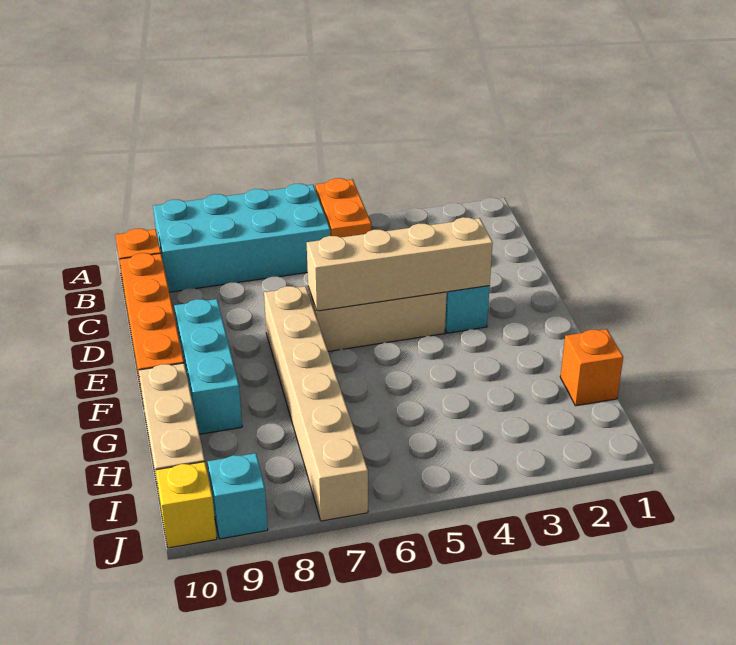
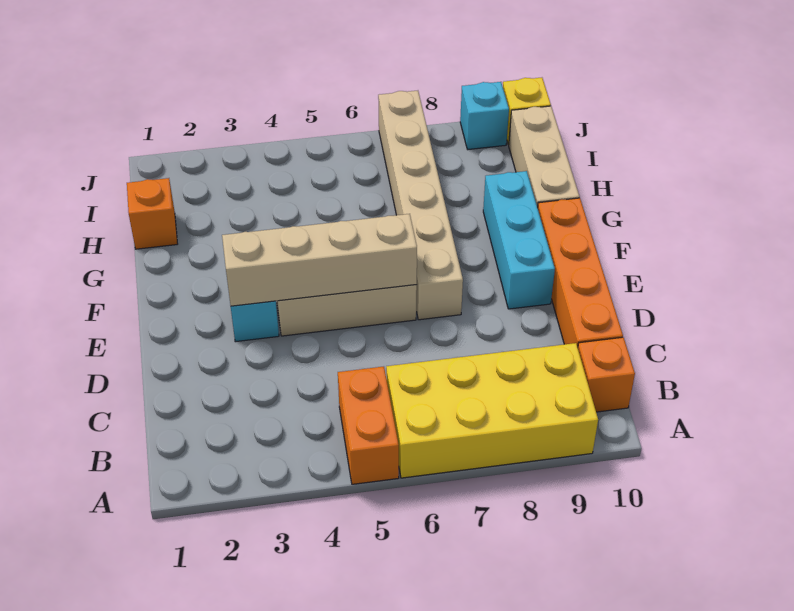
cyan 2x4 brick [153,184,330,292] -> yellow 2x4 brick [386,343,598,478]

